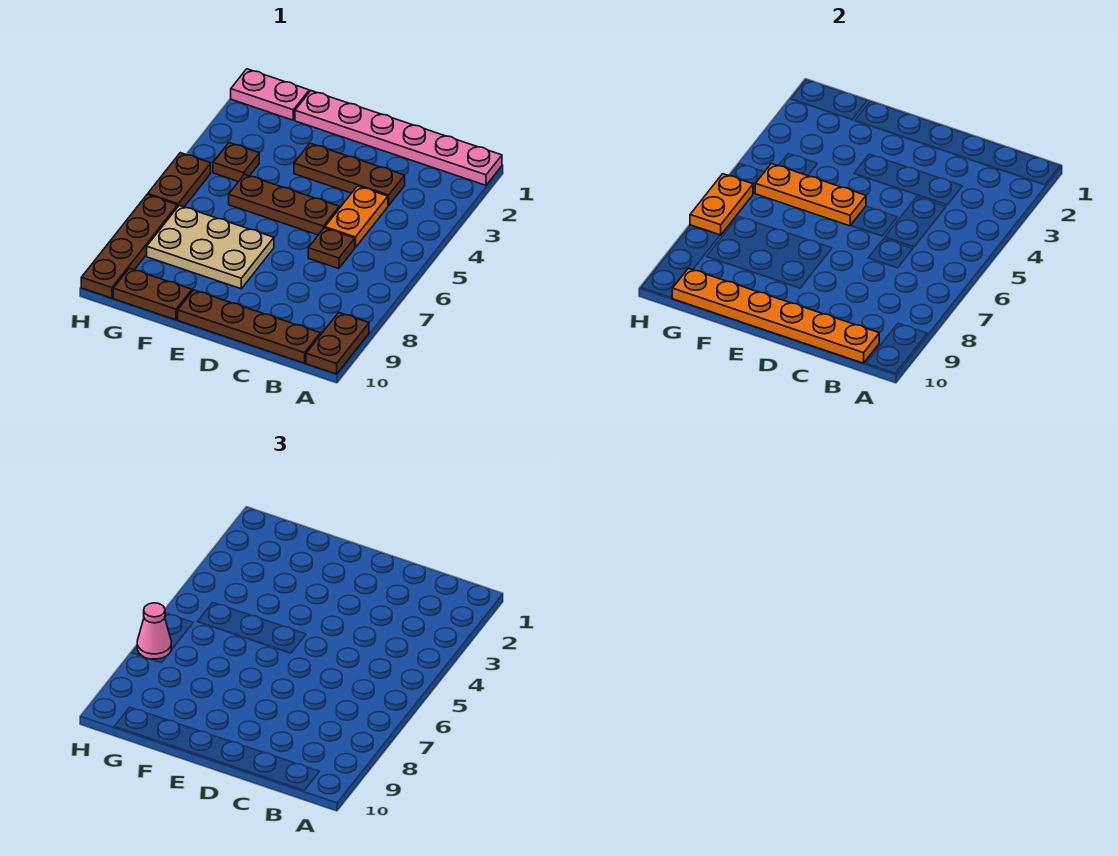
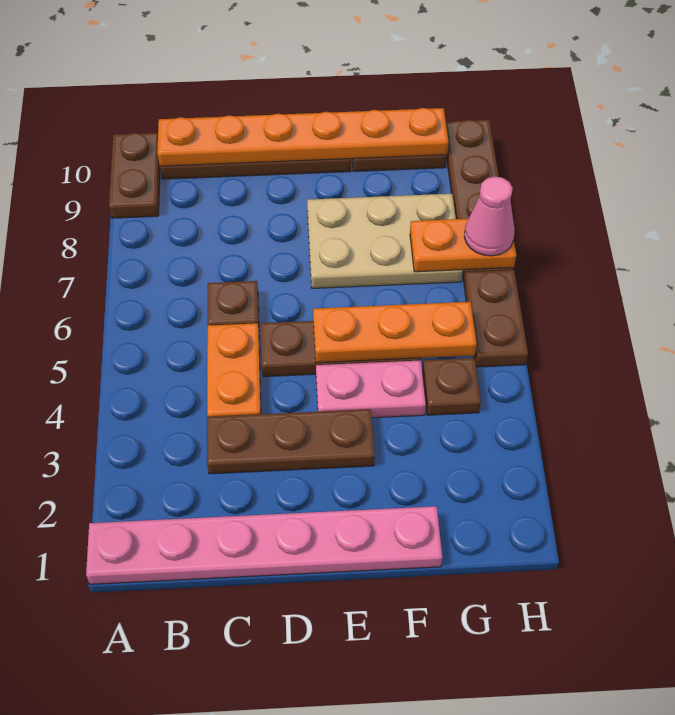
pink 1x2 plate [231,69,309,120] -> pink 1x2 plate moved to [316,360,426,418]
orange 1x2 plate [690,174,753,235] -> orange 1x2 plate turned to [410,219,516,272]

